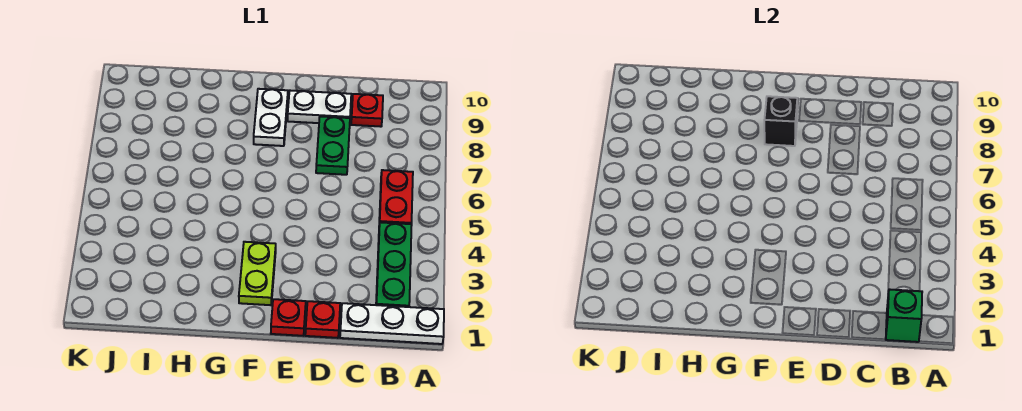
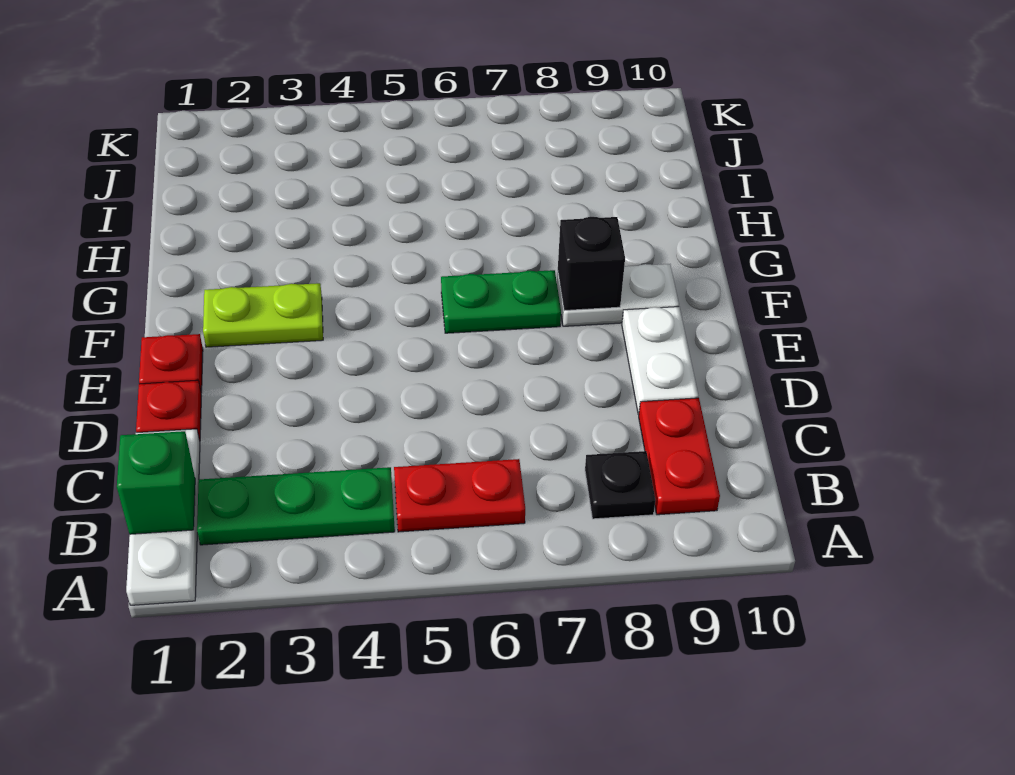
none -> black 1x1 plate [585,451,655,519]
red 1x1 plate [351,94,383,127] -> red 1x2 plate [639,398,720,515]
green 1x2 plate [316,116,350,175] -> green 1x2 plate moved to [441,270,561,333]

